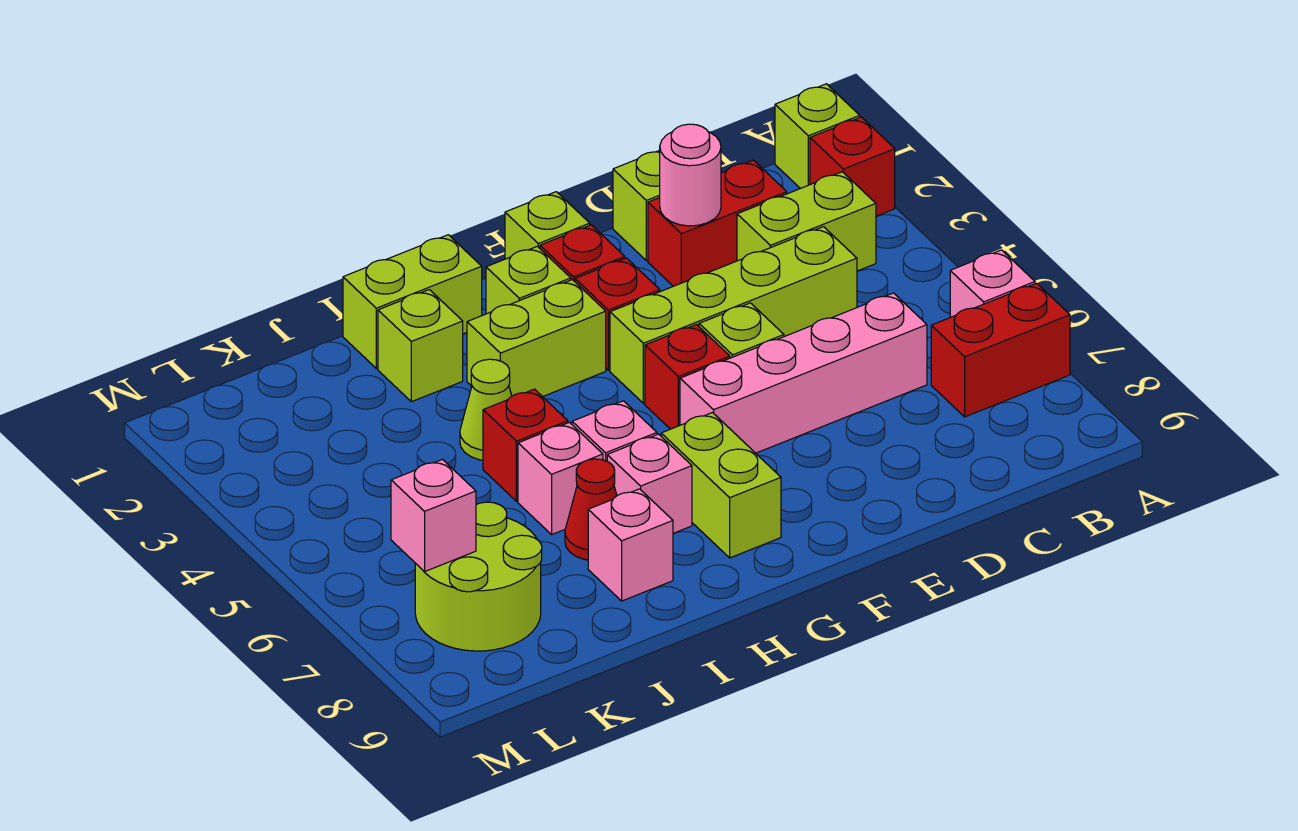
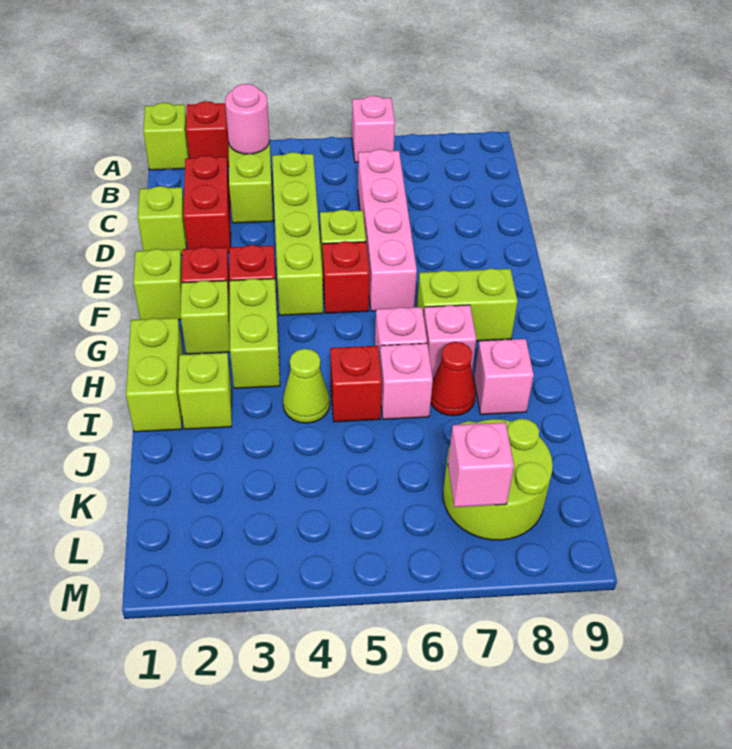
red 1x2 brick [931,283,1070,417] -> none
pink 1x1 round brick [660,124,721,226] -> pink 1x1 round brick moved to [225,84,270,154]

